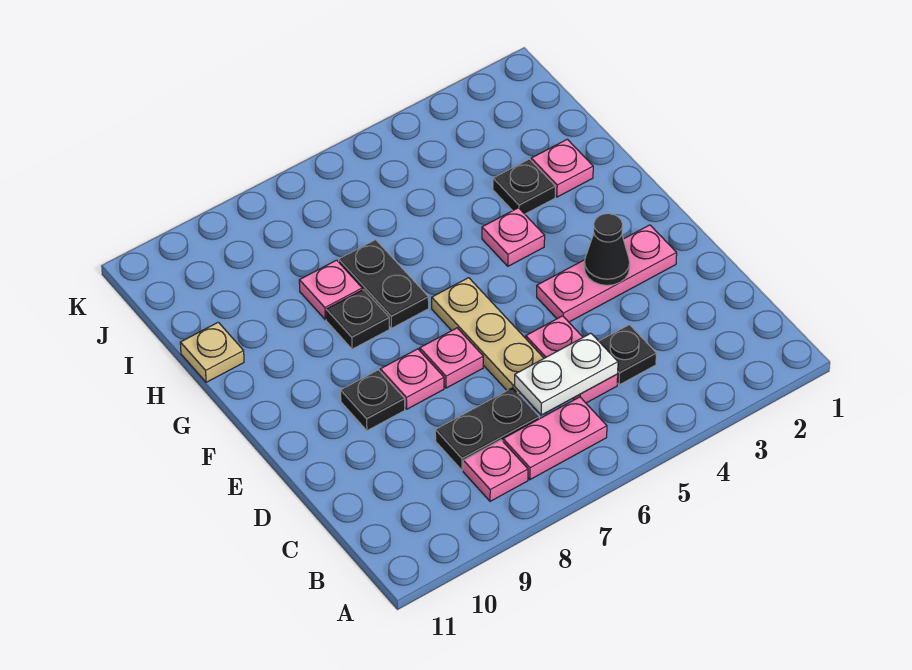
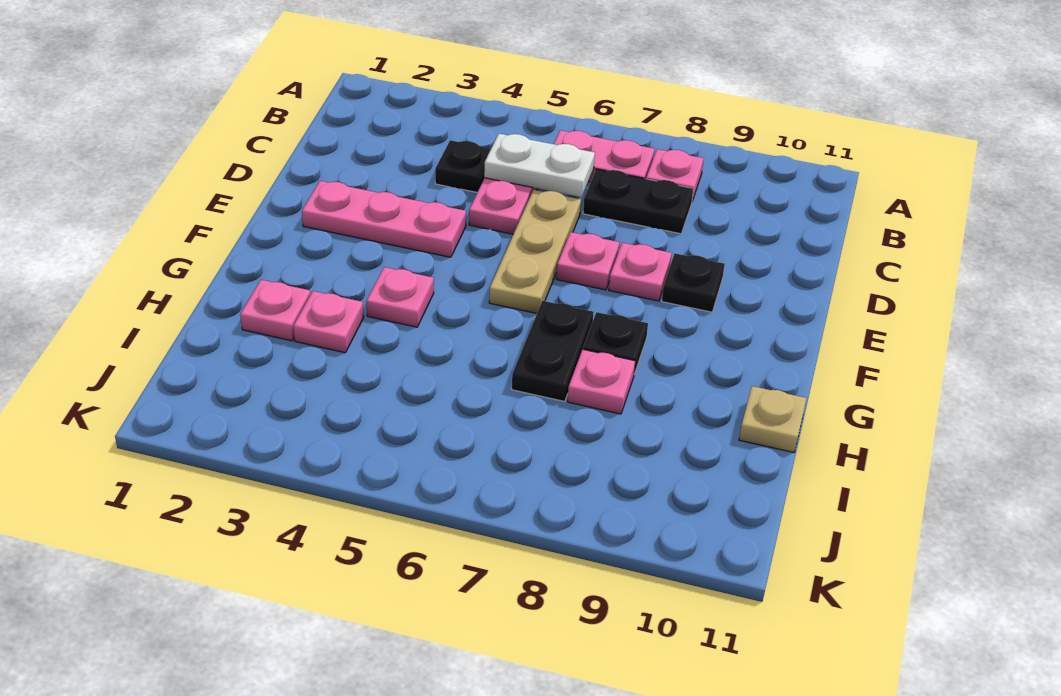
black 1x1 cone [584,214,630,285] -> none
black 1x1 plate [493,159,555,214] -> pink 1x1 plate [294,291,364,353]

